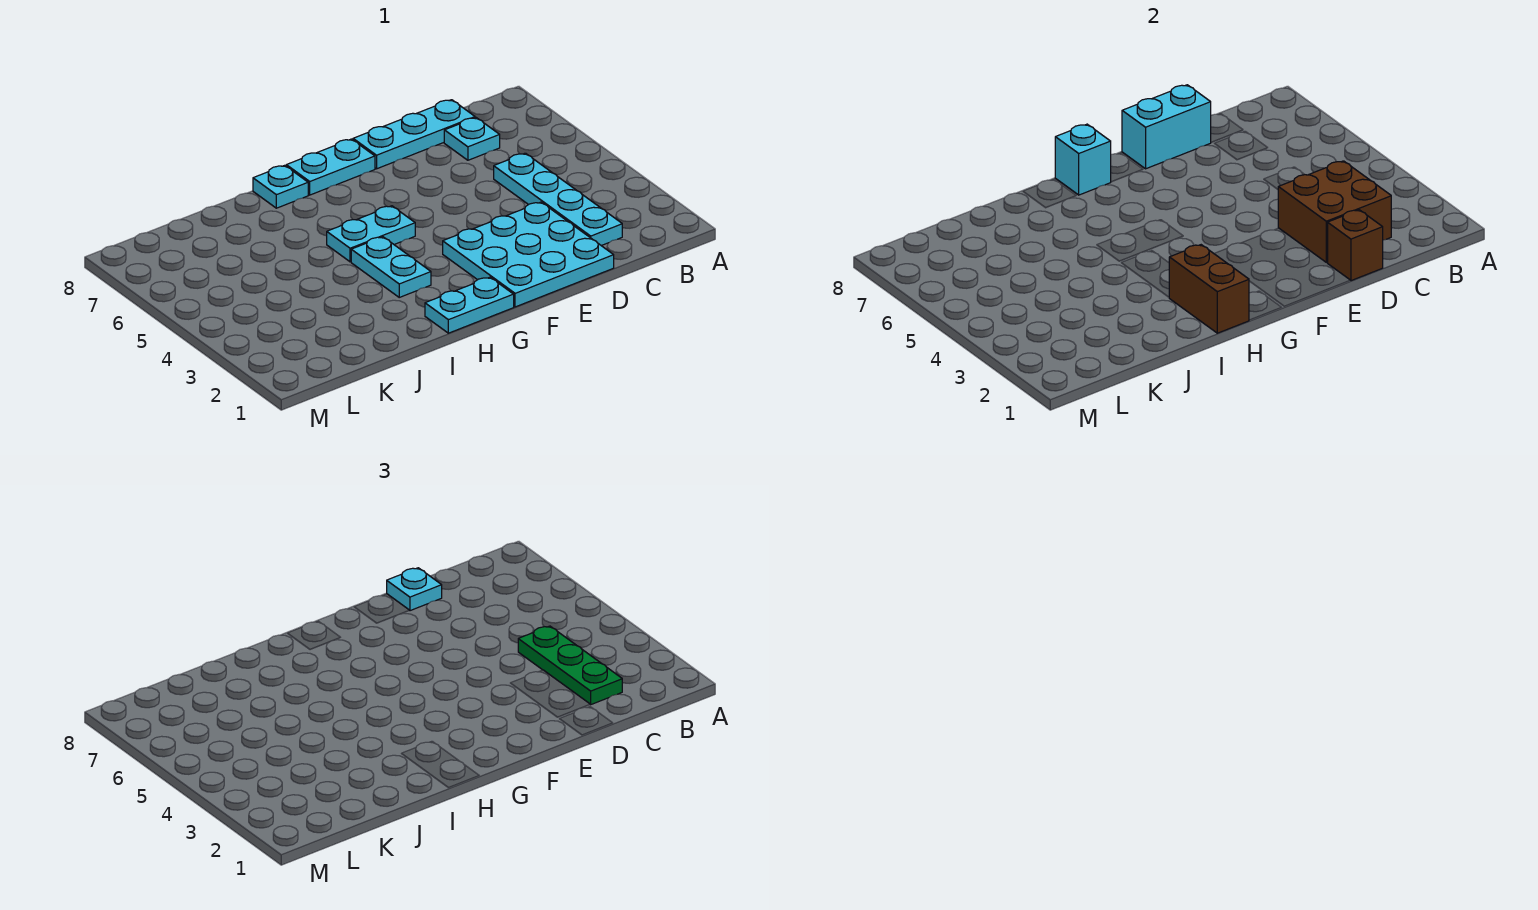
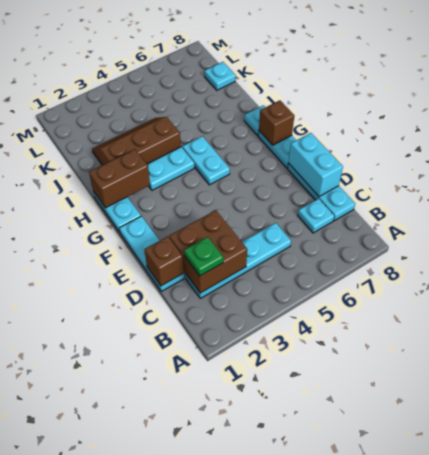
green 1x3 plate [518,626,622,704] -> green 1x1 plate [184,237,223,276]
cyan 3x3 plate [443,202,614,307] -> cyan 1x3 plate [119,216,184,291]
cyan 1x1 plate [387,568,442,611] -> cyan 1x1 plate moved to [205,62,236,90]
cyan 1x1 brick [1055,124,1111,195] -> brown 1x1 brick [259,100,294,145]
none -> brown 2x3 slope [92,117,181,165]

